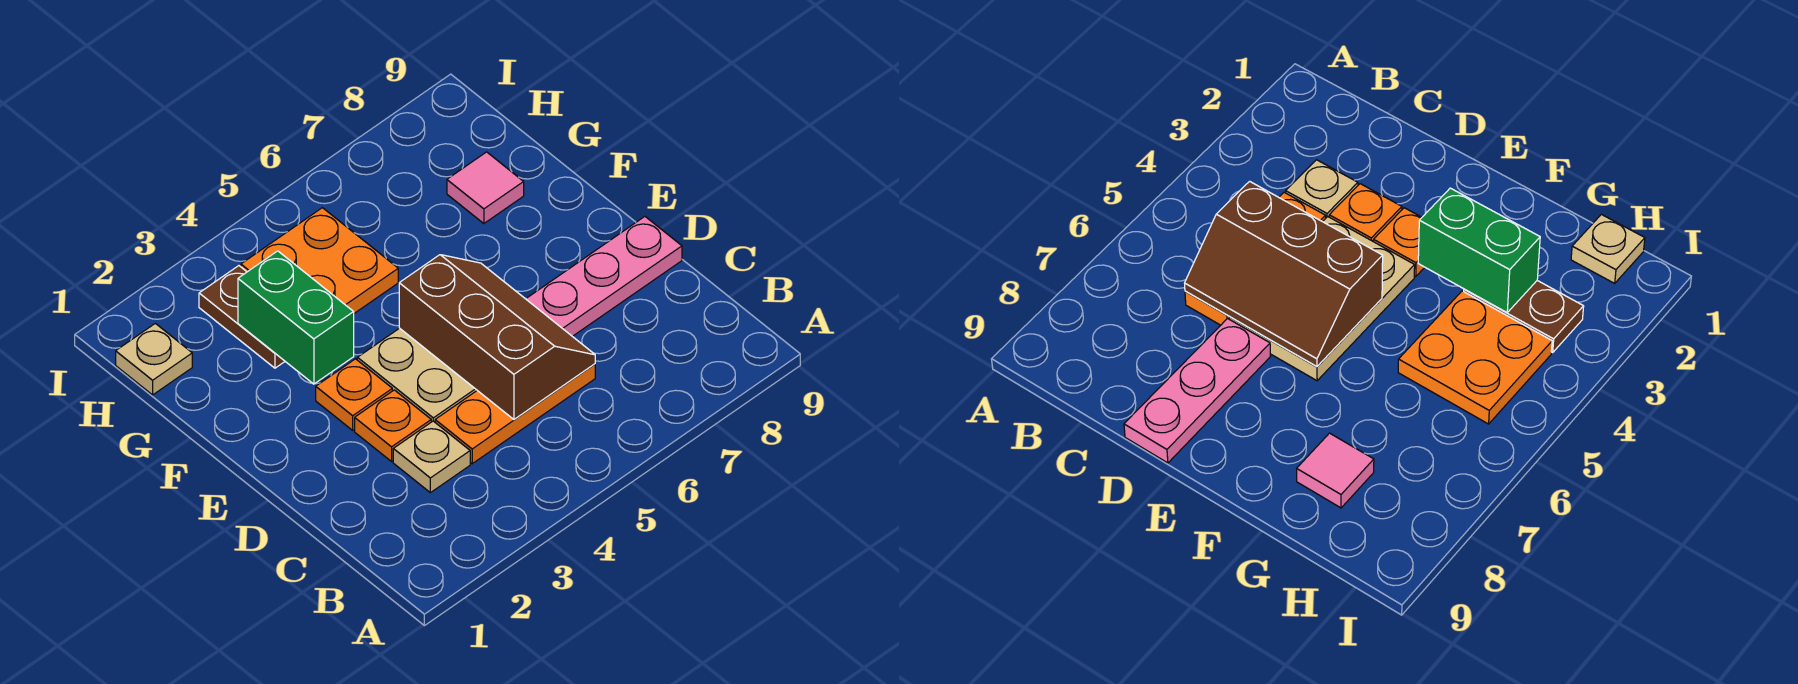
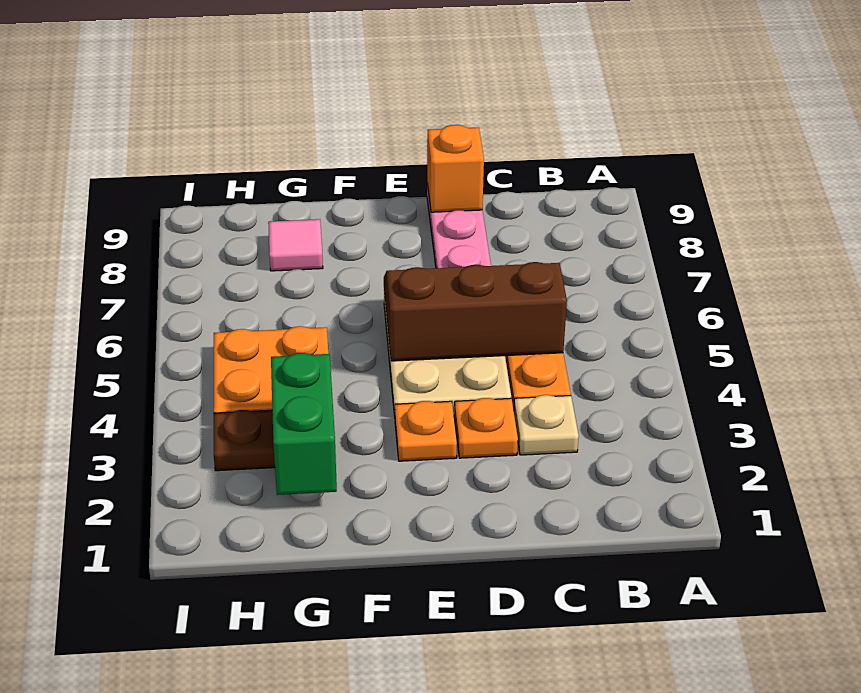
none -> orange 1x1 brick [427,125,484,212]
green 1x2 brick [238,251,354,384] -> green 1x2 brick turned to [271,353,337,495]
tan 1x1 plate [116,323,192,395] -> none

